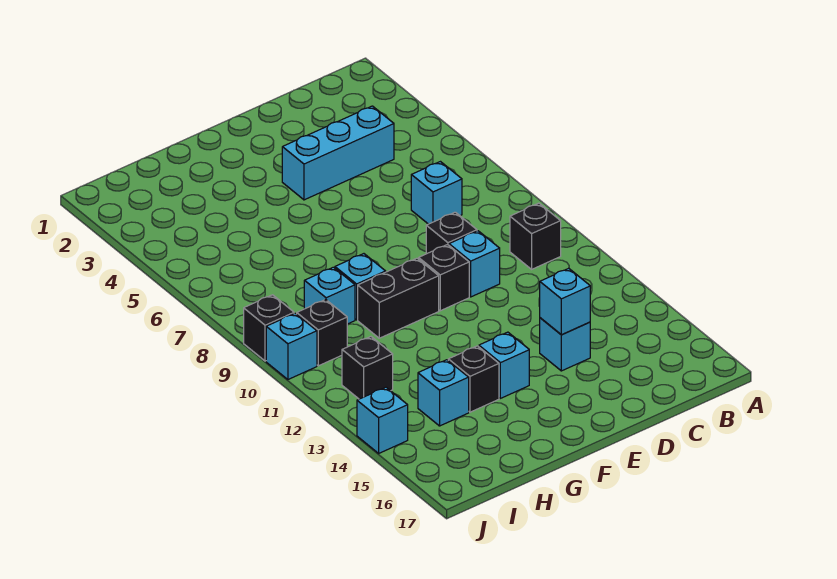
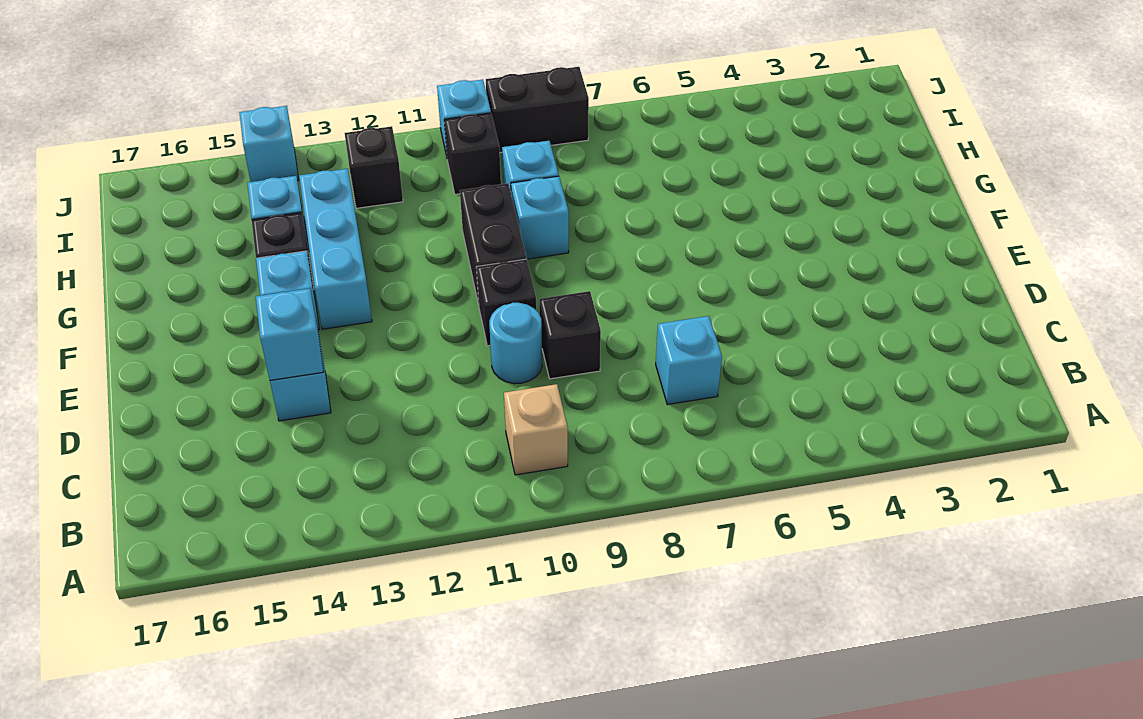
black 1x1 brick [510,203,561,269] -> tan 1x1 brick [504,384,568,475]
cyan 1x3 brick [282,106,394,200] -> cyan 1x3 brick moved to [299,169,372,329]
cyan 1x1 brick [449,231,500,297] -> cyan 1x1 round brick [489,303,542,384]
black 1x1 brick [244,295,294,361] -> black 1x2 brick [486,67,589,153]

